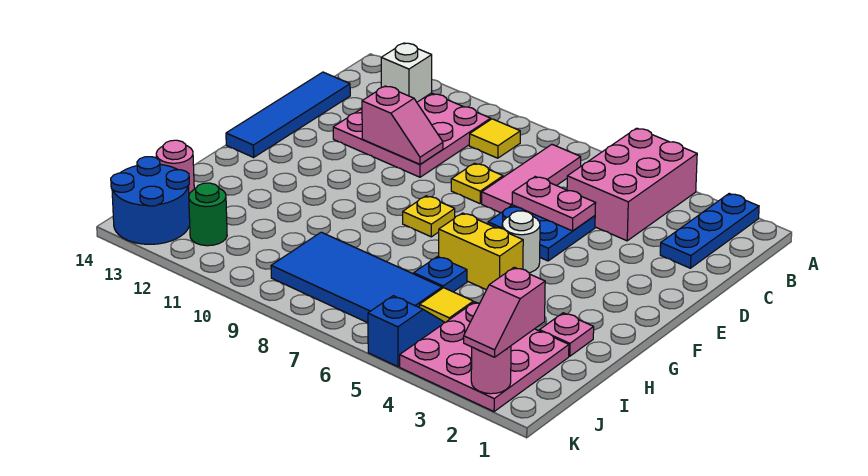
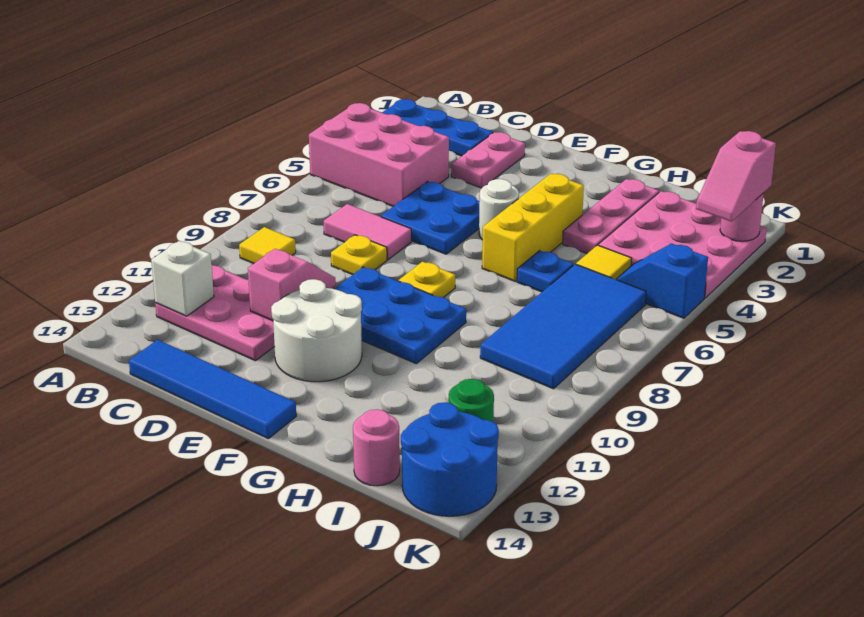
pink 1x3 tile [482,144,581,213] -> pink 1x2 tile [324,204,411,260]
pink 3x3 plate [333,93,491,177] -> pink 2x3 plate [155,265,275,361]
pink 1x2 plate [512,177,596,231] -> pink 1x2 plate moved to [451,132,525,188]
none -> blue 2x3 plate [335,267,466,364]
none -> white 2x2 round brick [271,279,362,382]
yellow 1x2 brick [439,213,523,290] -> yellow 1x3 brick [482,174,584,281]
pink 1x1 plate [539,313,594,356] -> pink 1x3 plate [563,179,659,253]
pink 1x2 slope [464,267,545,357] -> pink 1x2 slope turned to [696,131,776,222]

